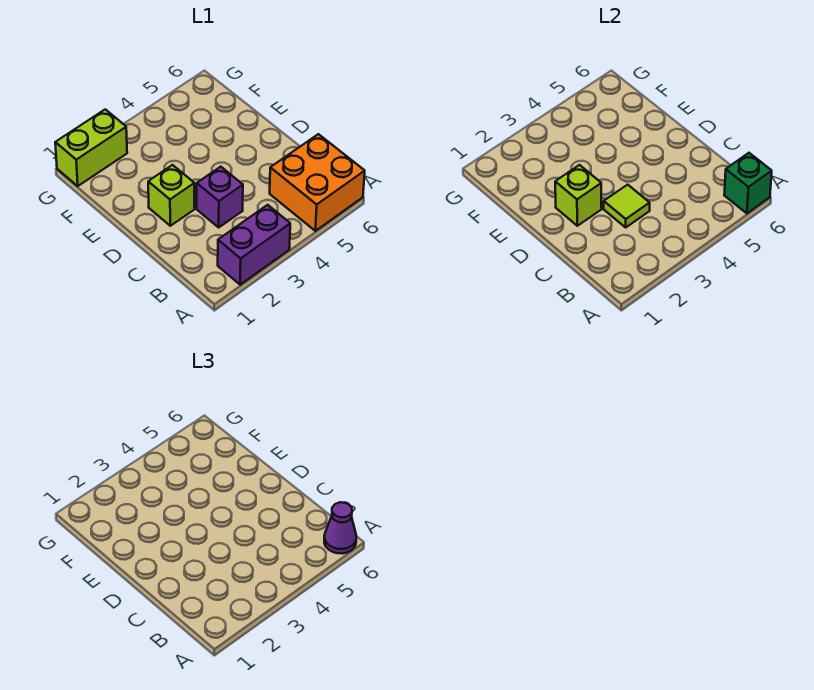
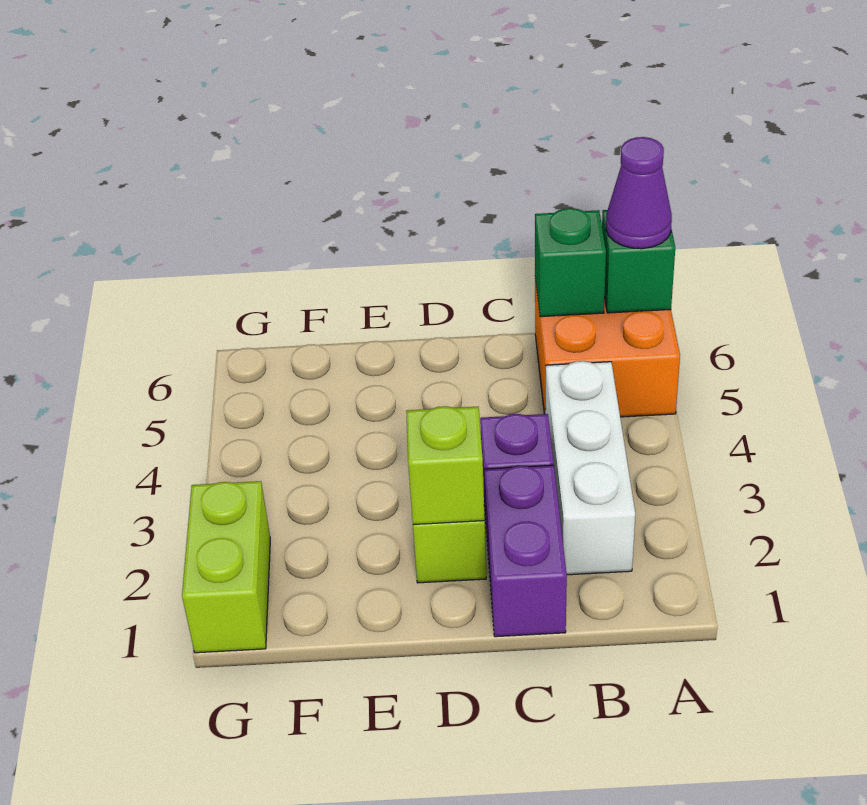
purple 1x2 brick [218,205,290,285] -> purple 1x2 brick moved to [484,465,567,637]
none -> white 1x3 brick [545,361,635,575]
none -> green 1x1 brick [535,208,606,317]
lime 1x1 tile [604,185,650,227] -> none

